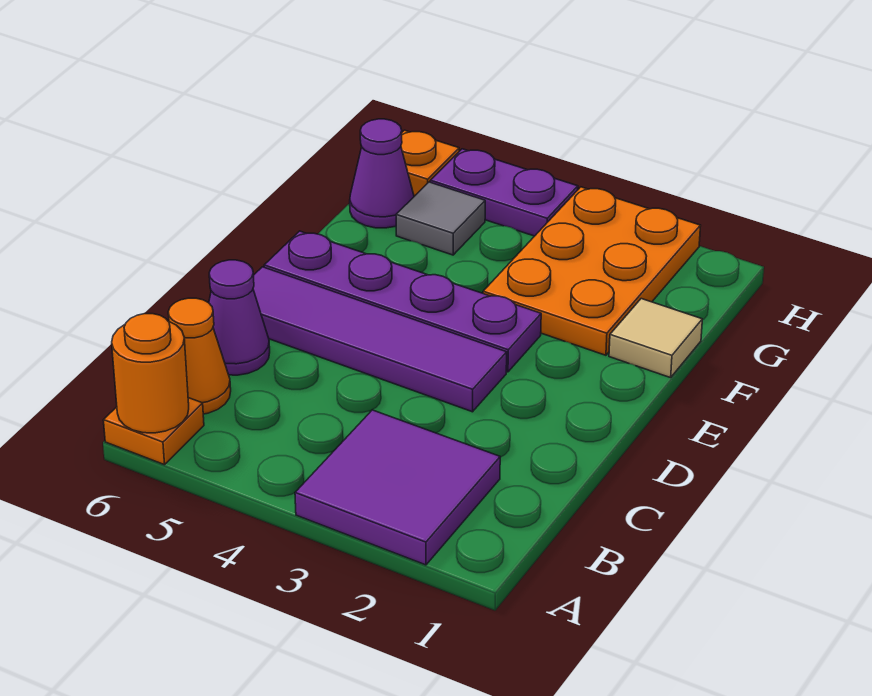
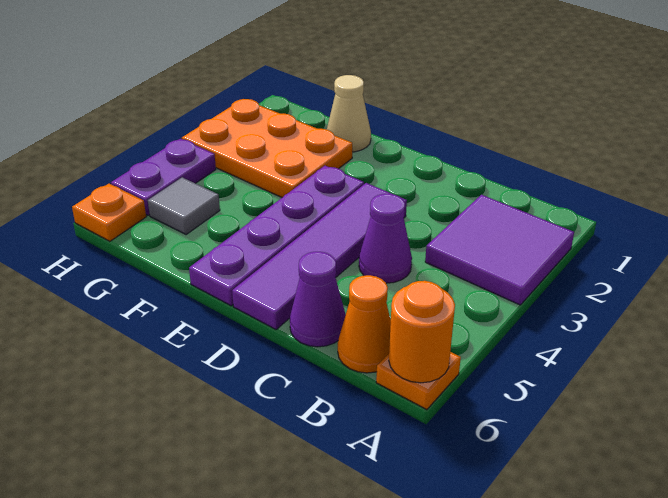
tan 1x1 tile [609,299,702,378] -> tan 1x1 cone [327,75,371,152]
purple 1x1 cone [350,119,414,228] -> purple 1x1 cone moved to [359,194,412,283]

